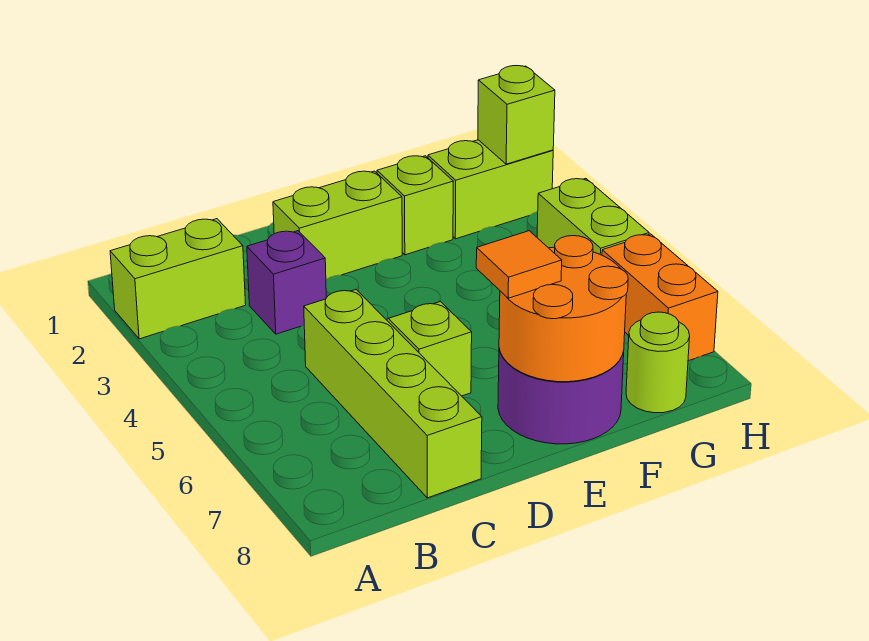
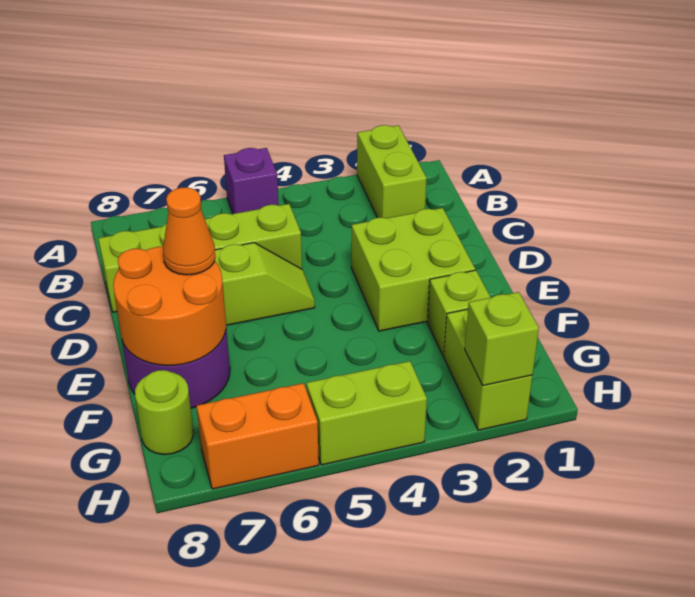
purple 1x1 brick [247,231,326,334] -> purple 1x1 brick moved to [224,148,279,214]
lime 1x2 brick [273,171,402,279] -> lime 2x2 brick [351,208,475,331]
orange 1x1 tile [476,231,562,298] -> orange 1x1 cone [163,187,216,275]

